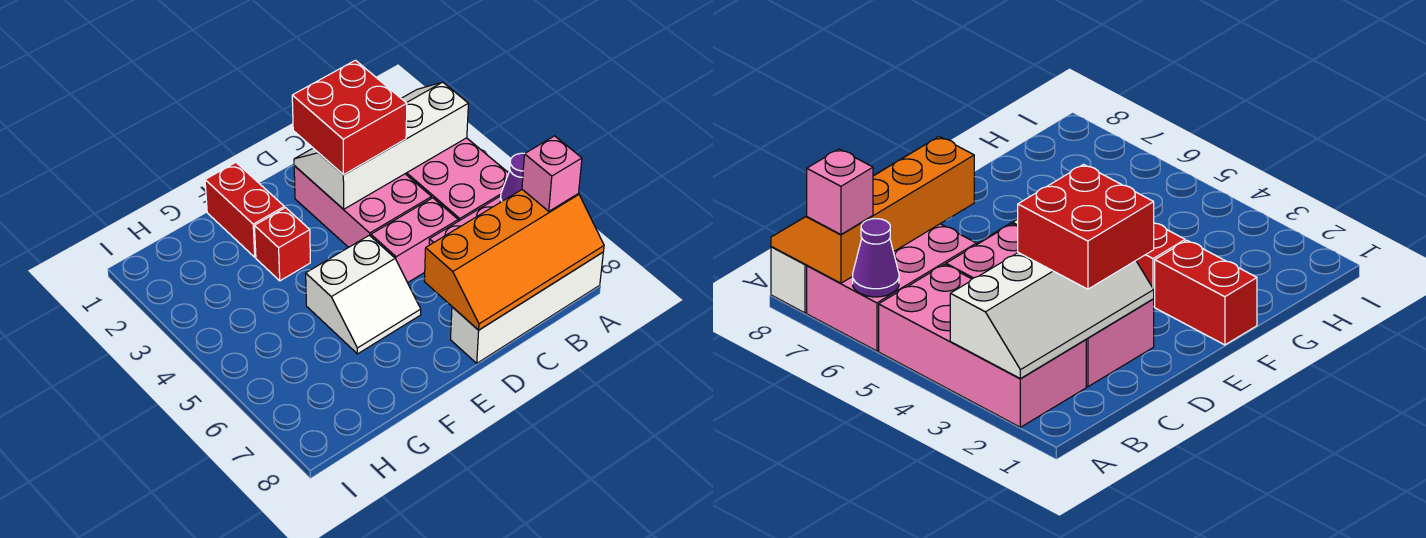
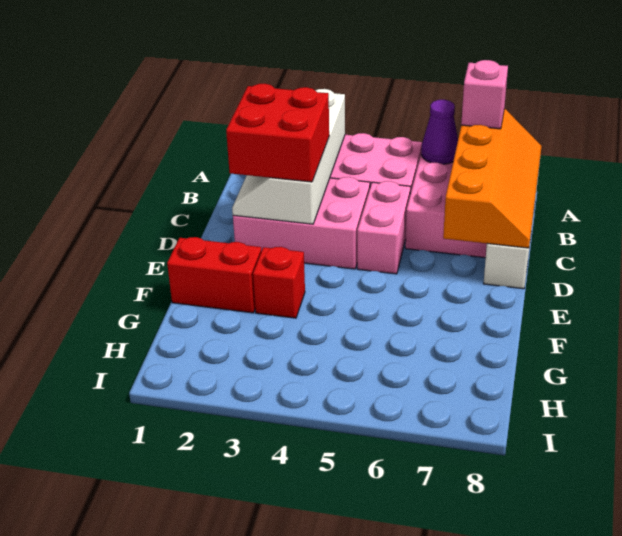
white 2x2 slope [306,235,421,354] -> none

